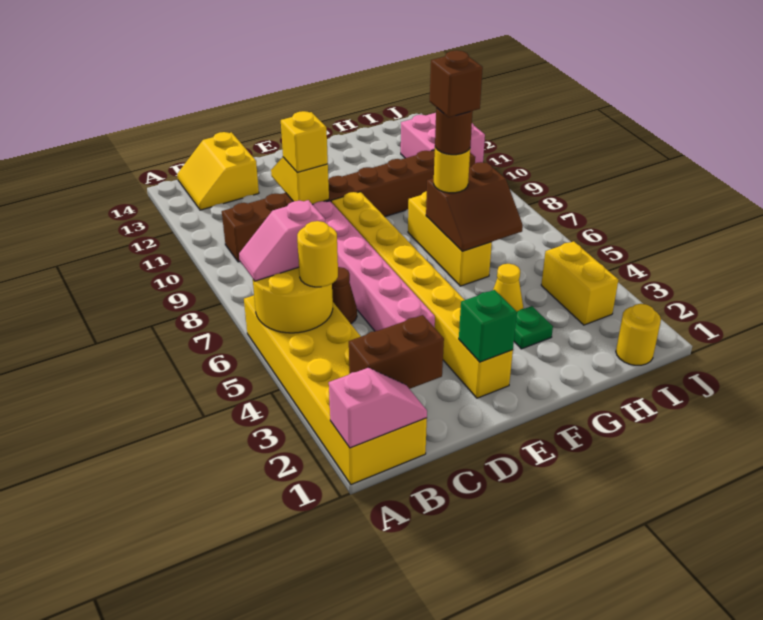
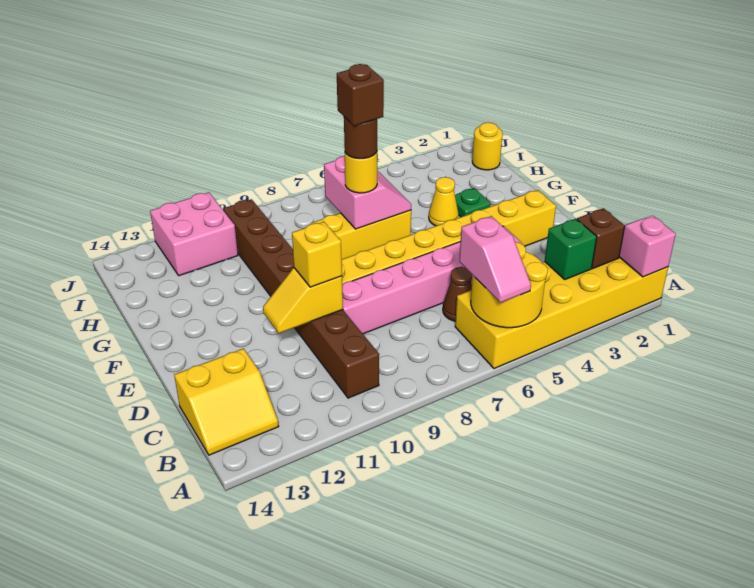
brown 1x2 brick [349,315,444,389] -> brown 1x1 brick [577,208,625,268]
yellow 1x1 round brick [297,221,338,287] -> none
green 1x1 brick [459,290,517,362] -> green 1x1 brick moved to [545,219,597,279]
brown 2x2 slope [426,162,523,251] -> pink 2x2 slope [324,156,411,229]
yellow 1x2 brick [541,241,618,325] -> none

